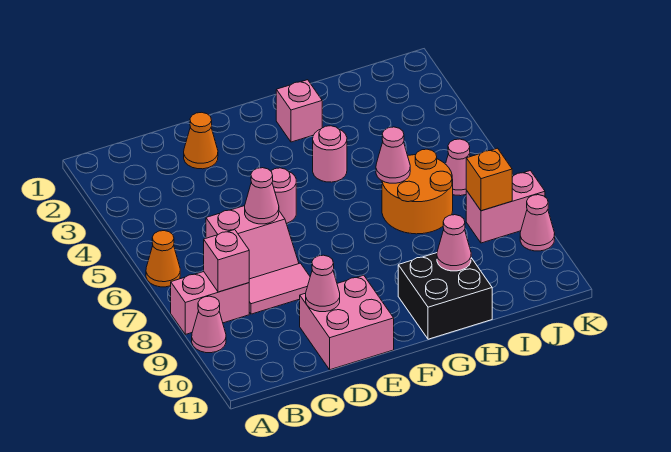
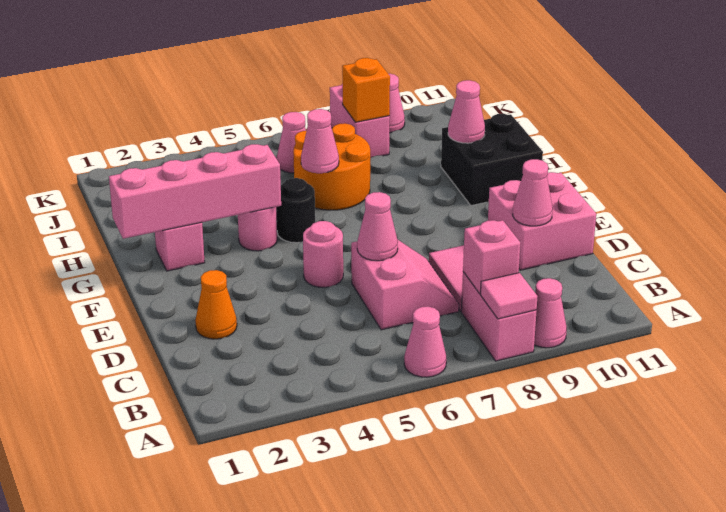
orange 1x1 cone [146,231,180,287] -> pink 1x1 cone [404,307,446,377]
none -> pink 1x1 tile [481,273,538,319]
none -> pink 1x4 brick [109,144,281,239]
none -> black 1x1 round brick [276,178,315,243]

